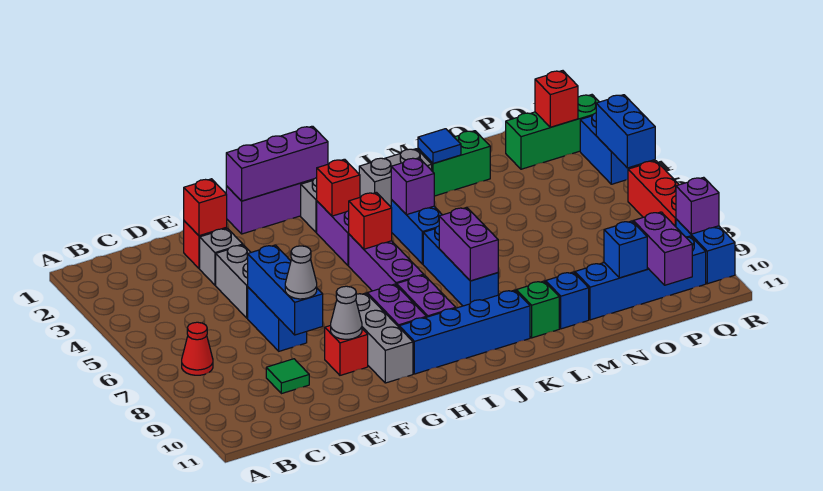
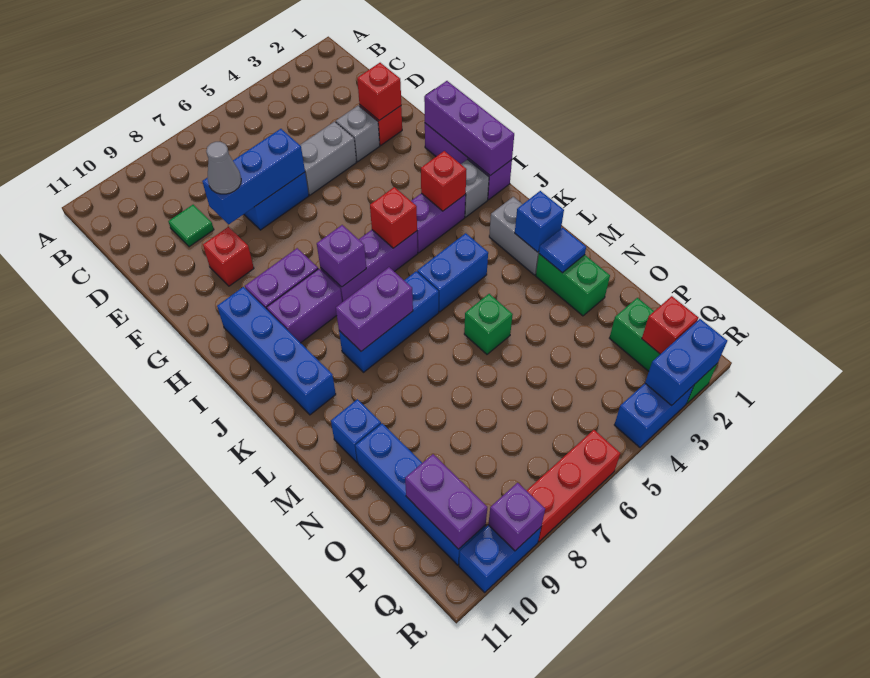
red 1x1 cone [182,322,213,375] -> none
grey 1x1 cone [331,286,362,339] -> none
grey 1x3 brick [356,293,413,383] -> none
purple 1x1 brick [391,158,434,215] -> purple 1x1 brick moved to [317,225,366,287]
green 1x1 brick [516,281,559,338] -> green 1x1 brick moved to [464,294,513,354]
blue 1x1 brick [604,221,647,278] -> blue 1x1 brick moved to [515,191,564,252]
purple 1x2 brick [633,212,692,285] -> purple 1x2 brick turned to [405,454,487,549]
blue 1x2 brick [596,95,655,168] -> blue 1x2 brick moved to [645,319,727,405]

